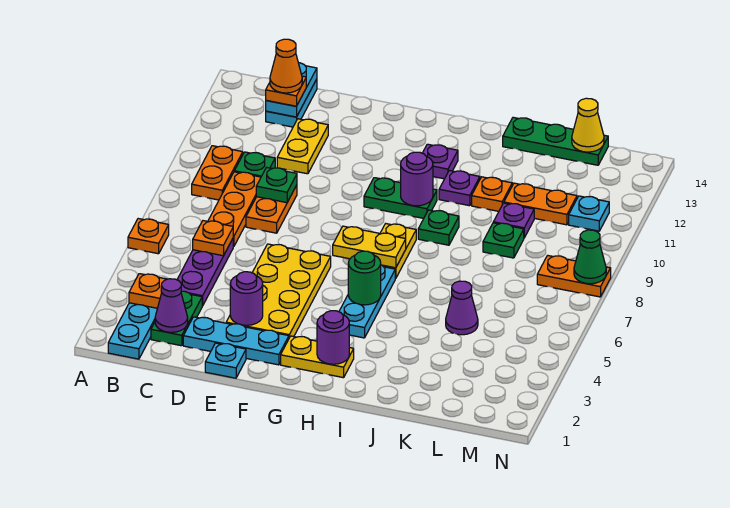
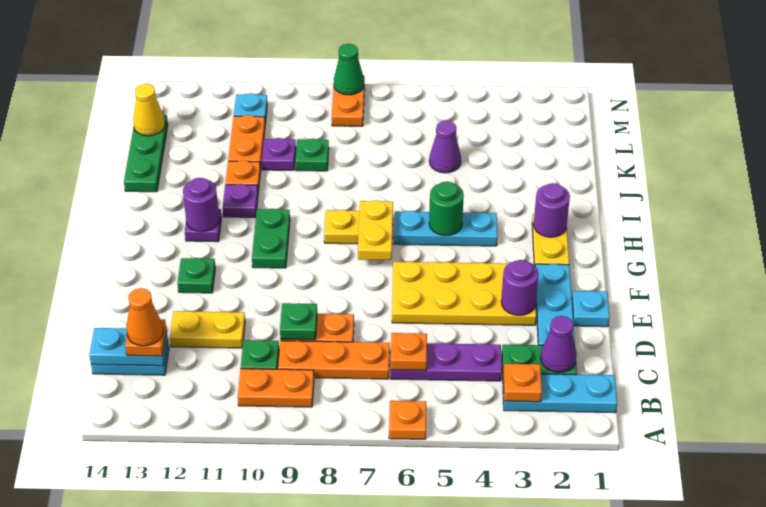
purple 1x1 round brick [401,152,433,206] -> purple 1x1 round brick moved to [183,178,219,232]
green 1x1 plate [418,210,459,245] -> green 1x1 plate moved to [177,258,215,293]

